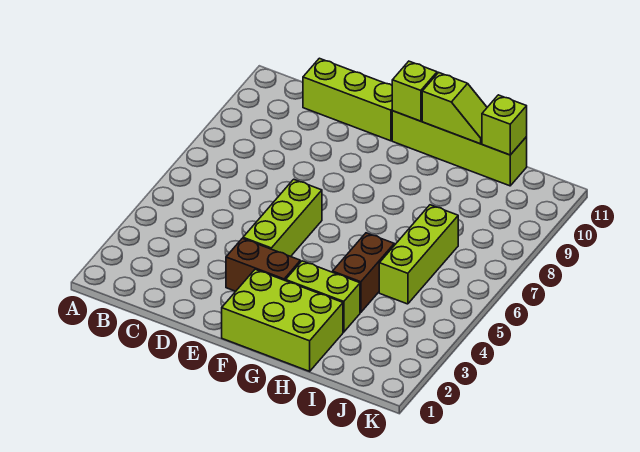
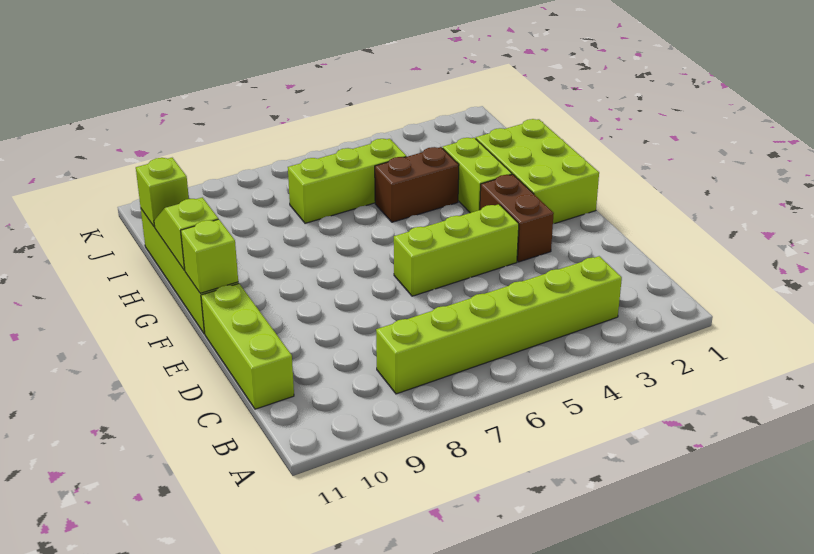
none -> lime 1x6 brick [376,256,622,394]

